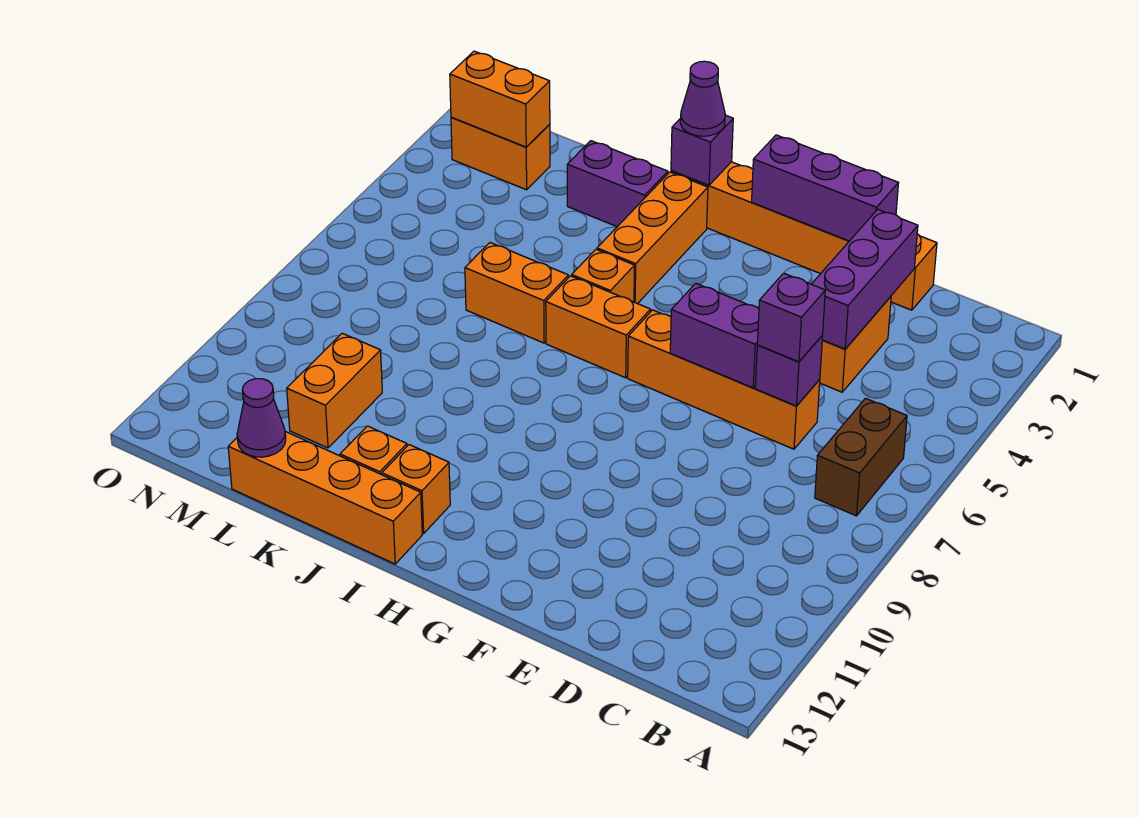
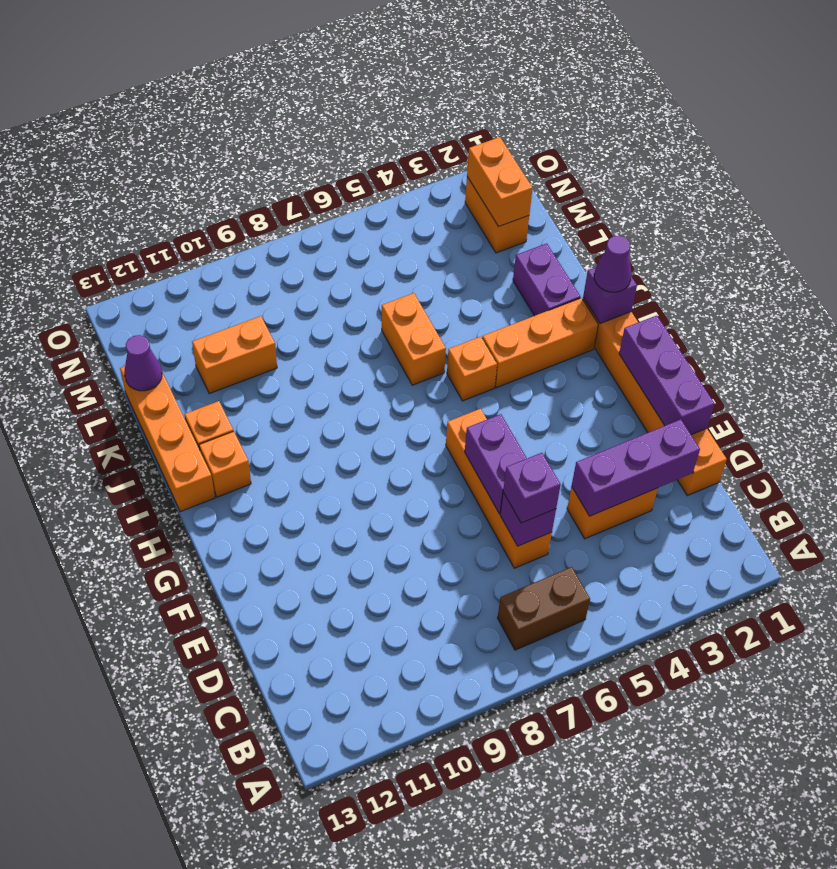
orange 1x2 brick [546,276,651,378] -> none

